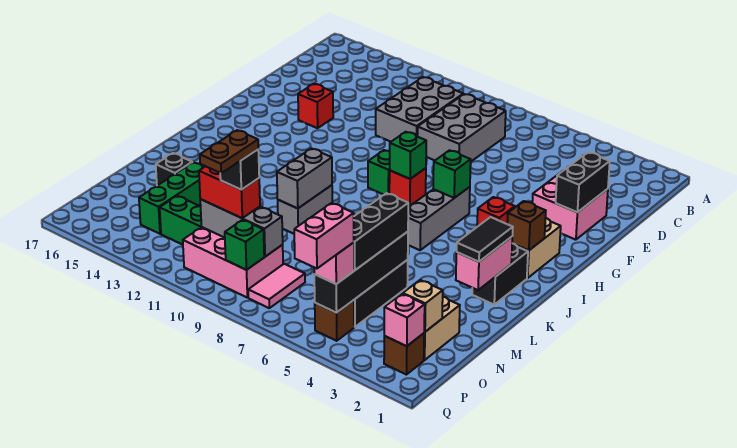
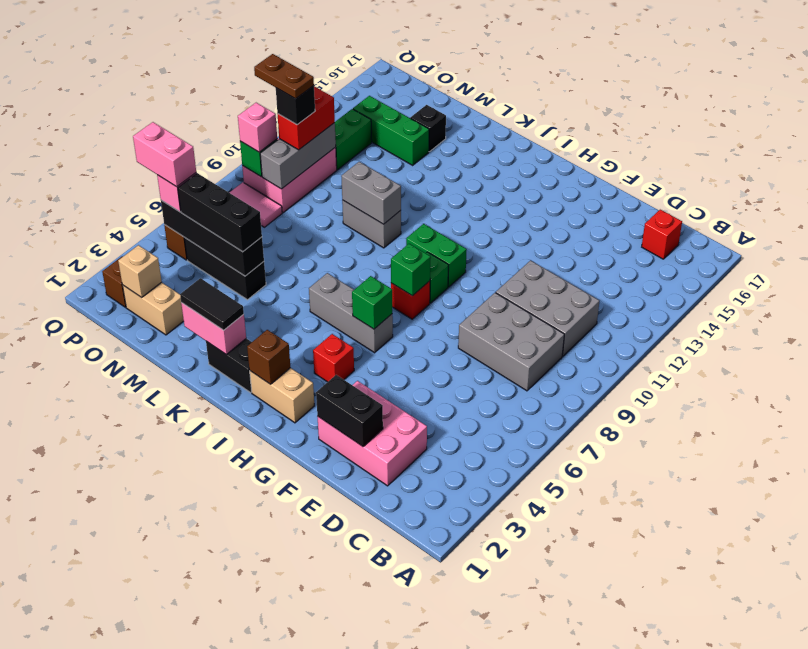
pink 2x2 brick [532,173,608,240] -> pink 2x3 brick [317,381,427,486]
red 1x1 brick [298,84,333,128] -> red 1x1 brick moved to [642,210,682,259]
none -> green 1x2 brick [406,224,467,287]
pink 1x1 brick [384,294,425,346] -> pink 1x1 brick moved to [238,103,277,152]

